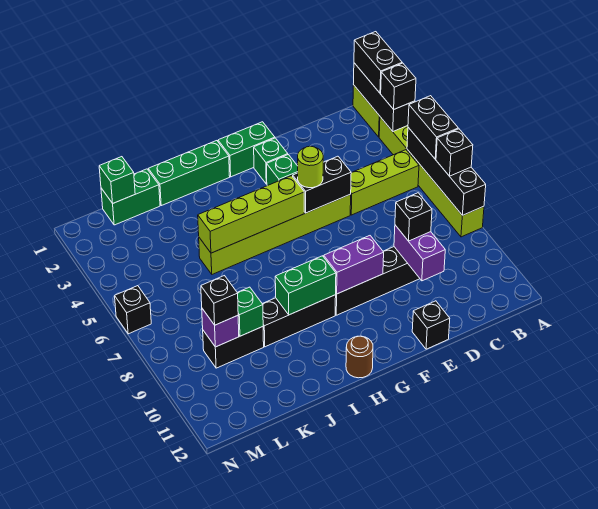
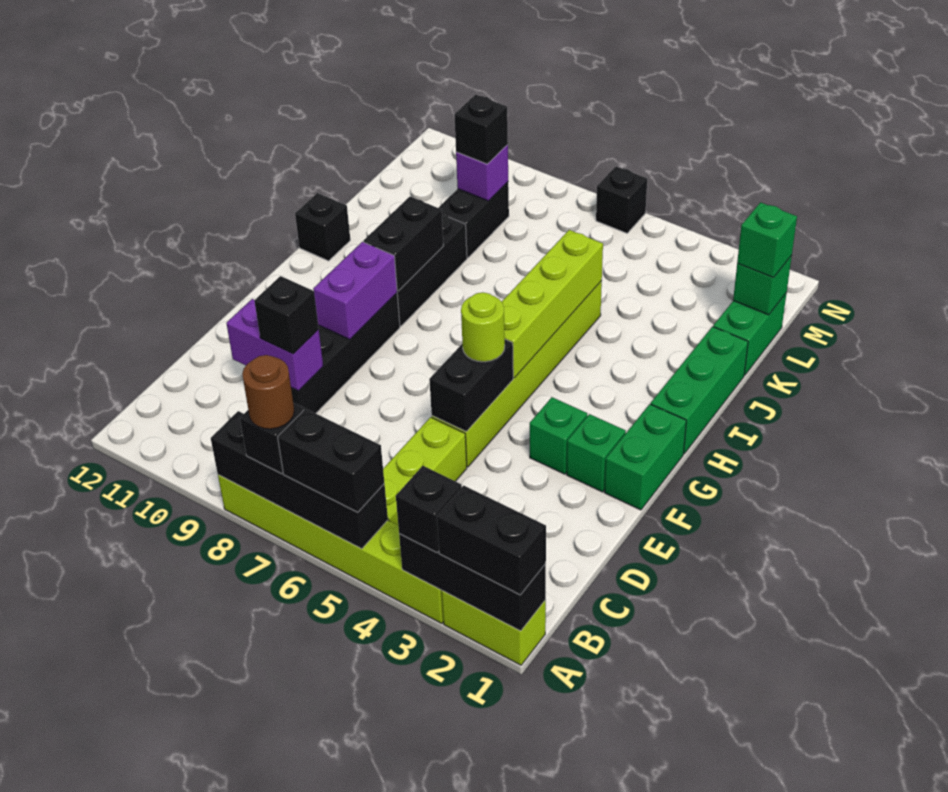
black 1x1 brick [412,301,450,349] -> black 1x1 brick moved to [295,193,350,261]
green 1x2 brick [275,256,336,315] -> black 1x2 brick [363,197,443,291]
brown 1x1 round brick [346,336,373,378] -> brown 1x1 round brick moved to [242,355,294,429]
green 1x1 brick [237,287,263,336] -> green 1x1 brick moved to [737,202,797,278]

